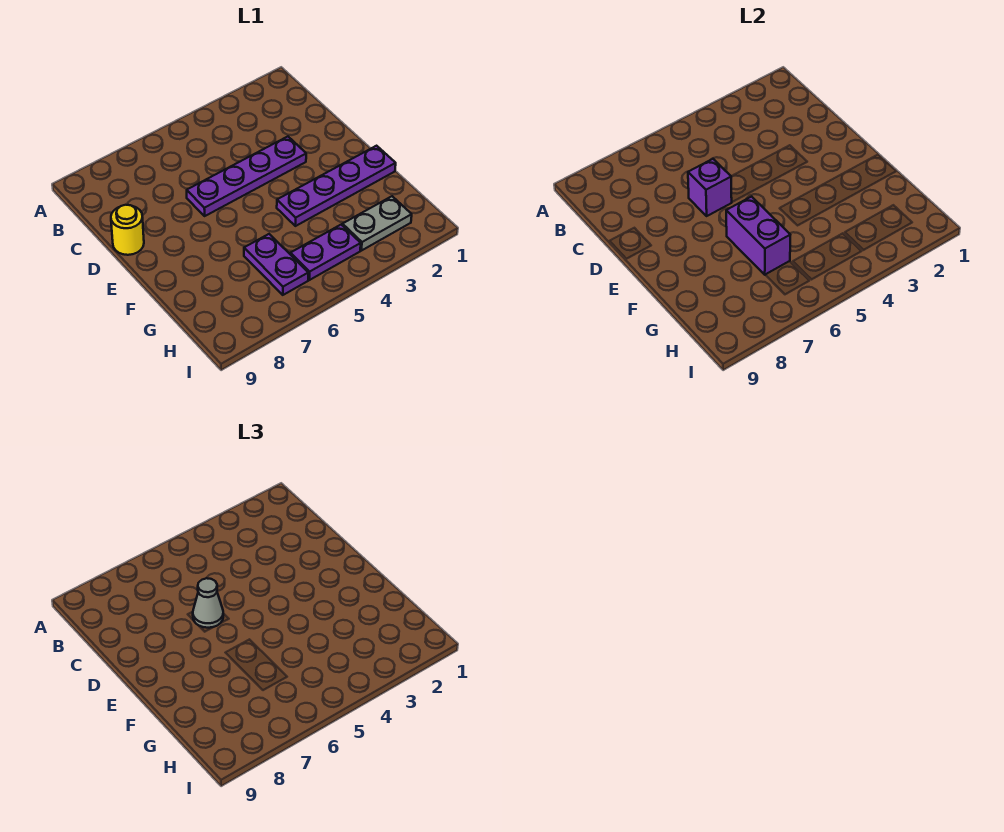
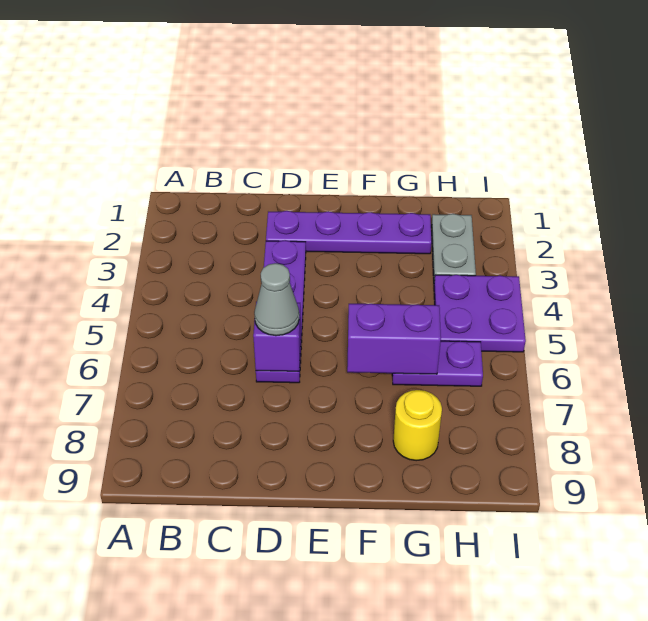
yellow 1x1 round brick [111,205,144,255] -> yellow 1x1 round brick moved to [393,390,442,461]
purple 1x4 plate [277,146,396,226] -> purple 1x4 plate turned to [266,211,432,254]
purple 1x2 plate [290,225,361,280] -> purple 2x2 plate [434,275,526,352]

